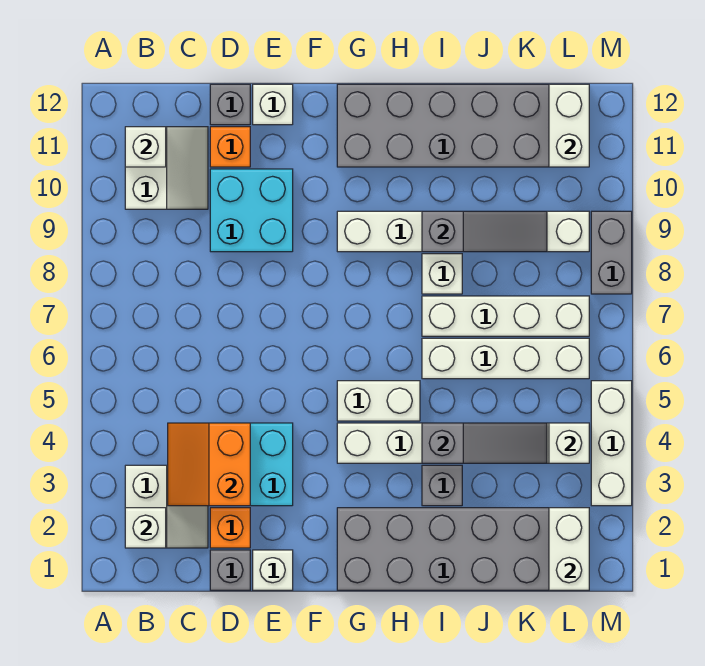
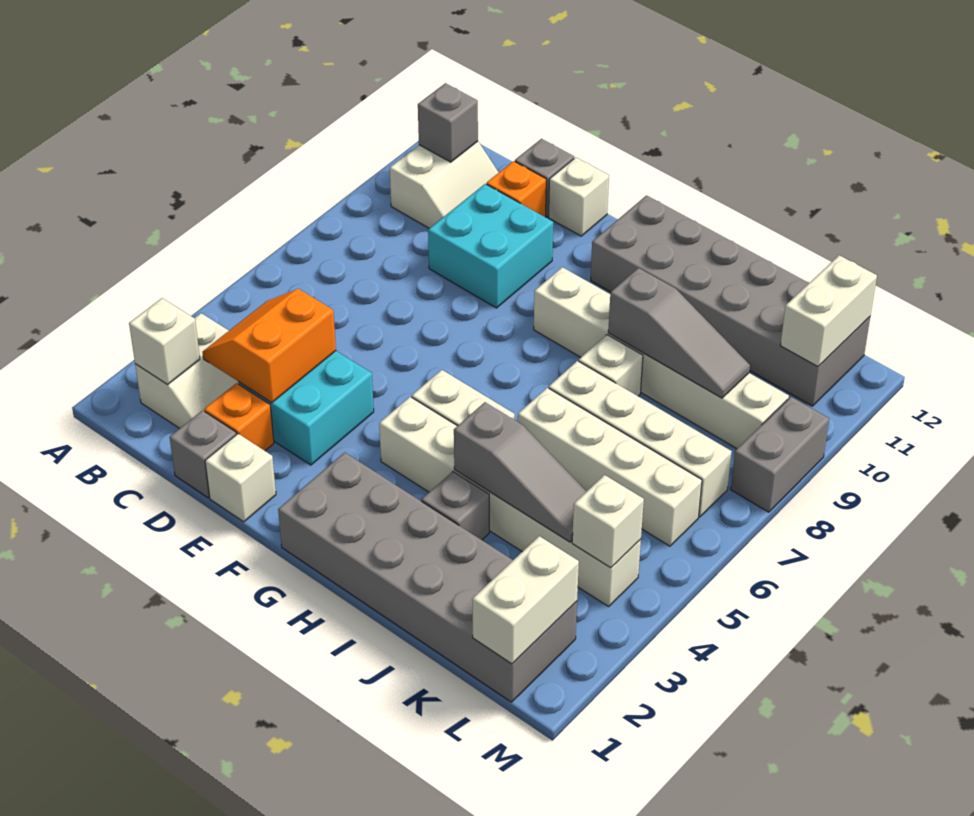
white 1x1 brick [125,127,166,167] -> grey 1x1 brick [418,83,478,162]
white 1x3 brick [591,381,632,506] -> none

